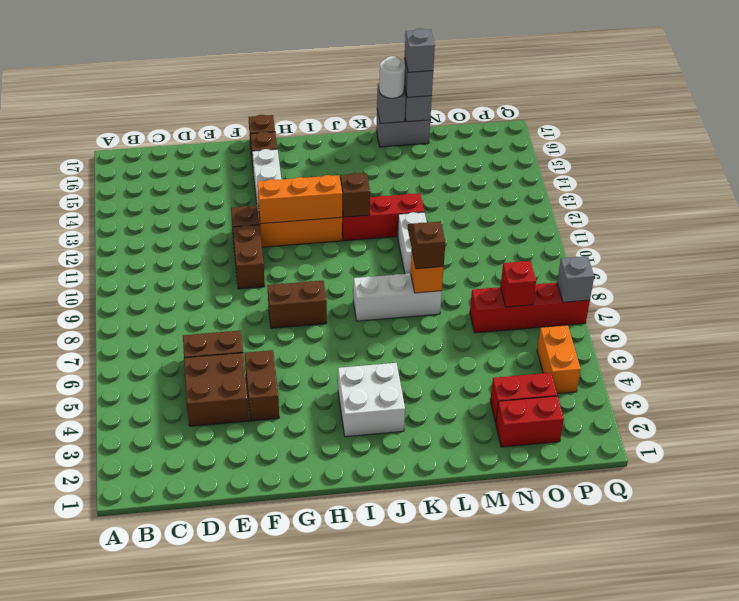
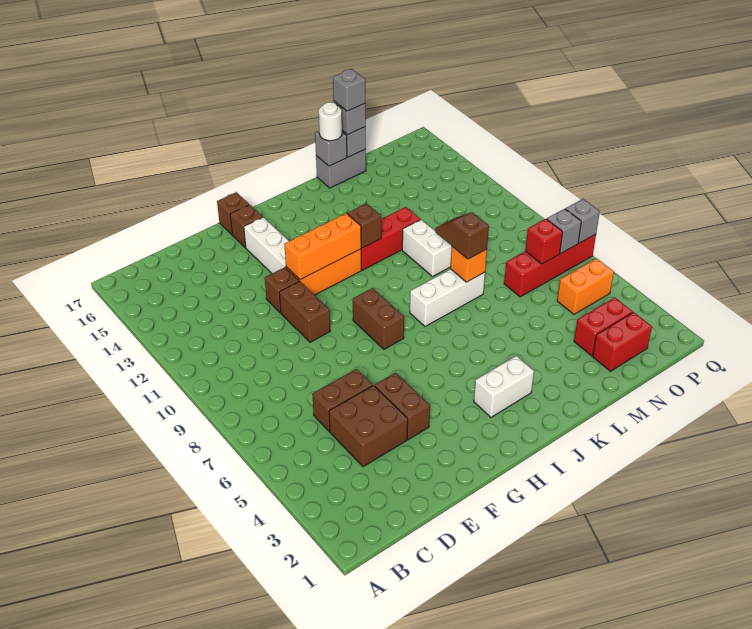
brown 1x2 brick [267,281,327,328] -> brown 1x2 brick turned to [353,288,404,349]
white 2x2 brick [338,363,405,437] -> white 1x2 brick [474,356,534,417]
orange 1x2 brick [537,325,581,394] -> orange 1x2 brick turned to [557,258,614,314]
none -> grey 1x1 brick [547,209,581,254]

